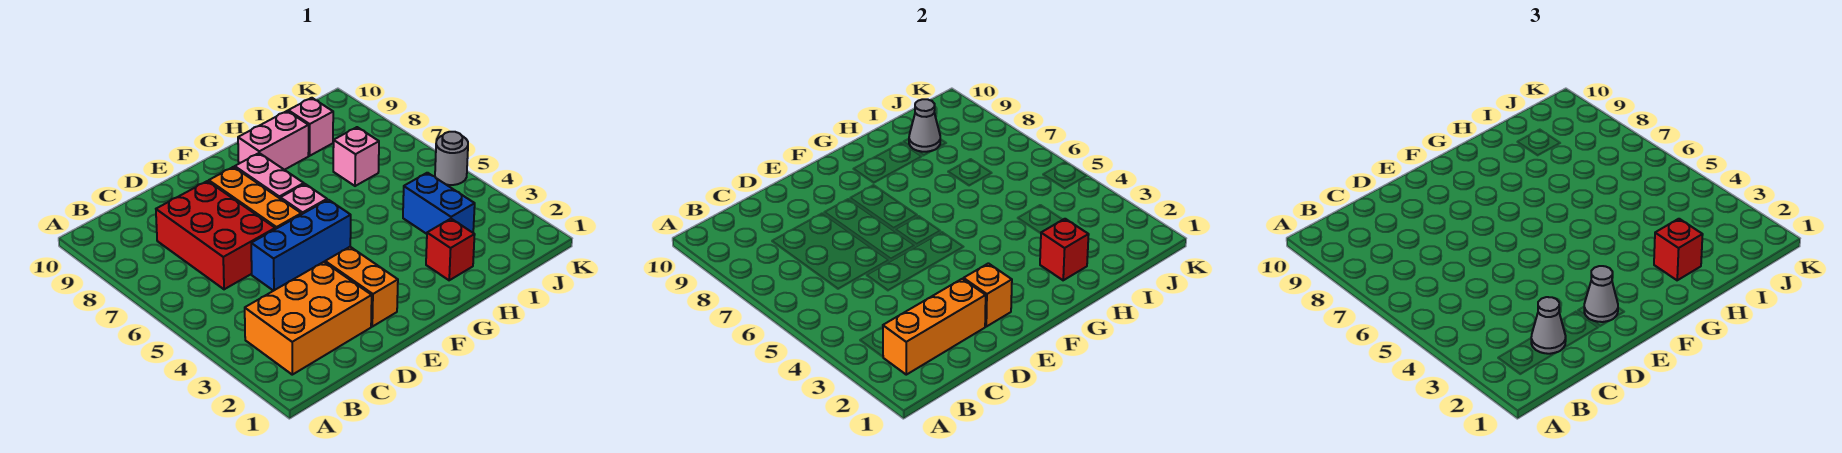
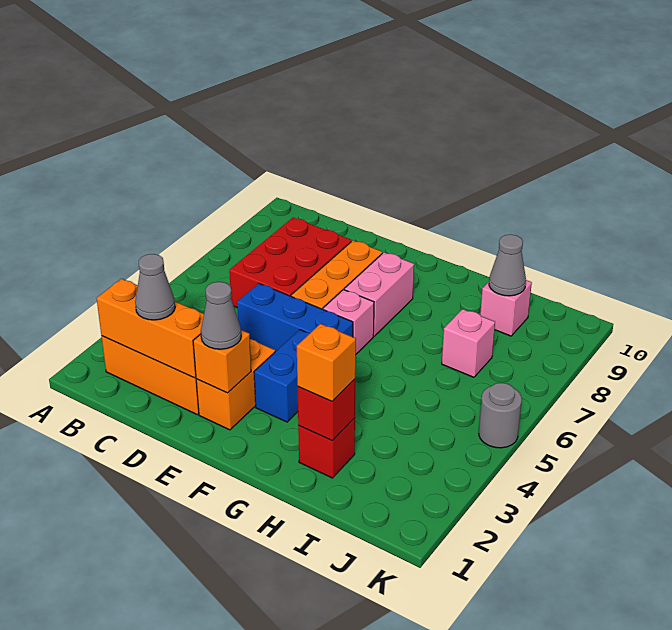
pink 1x2 brick [238,111,309,170] -> none
red 1x1 brick [1654,219,1703,280] -> orange 1x1 brick [297,324,356,401]
blue 1x2 brick [403,173,475,234] -> blue 1x2 brick moved to [254,330,310,422]

